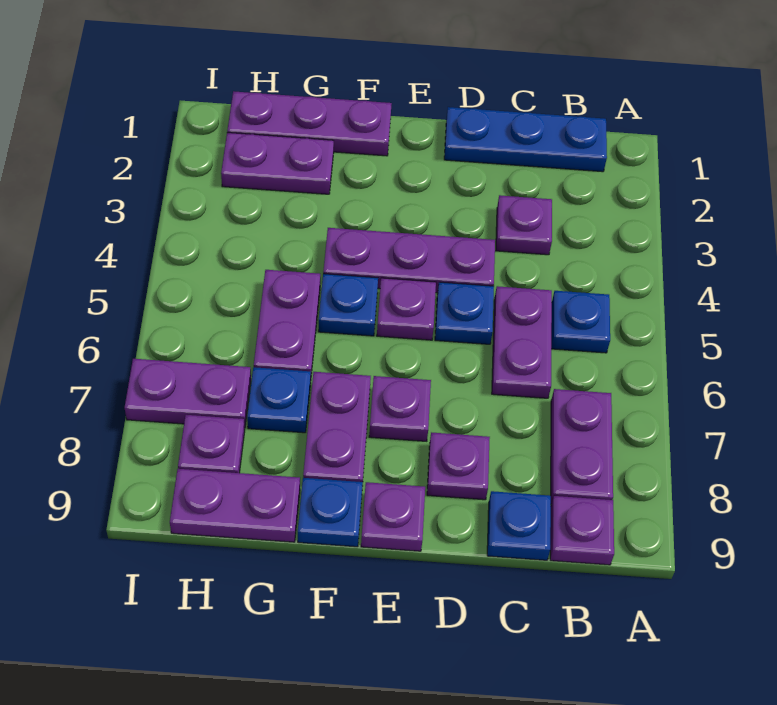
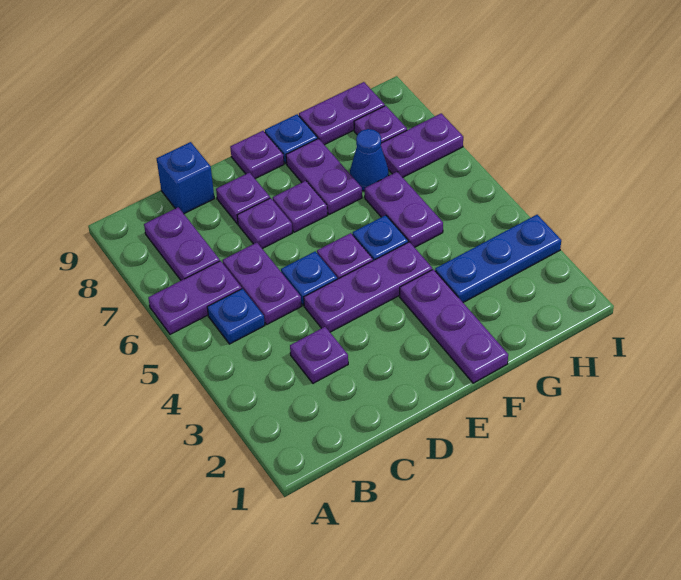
blue 1x3 plate [444,107,607,172] -> blue 1x3 plate moved to [435,215,561,302]
purple 1x1 plate [550,496,614,565] -> purple 1x1 plate moved to [237,198,292,249]
blue 1x1 plate [487,491,551,560] -> blue 1x1 brick [157,142,214,214]
purple 1x3 plate [227,91,392,156] -> purple 1x3 plate turned to [400,269,508,383]
purple 1x2 plate [221,133,334,194] -> purple 1x2 plate moved to [148,261,242,334]
blue 1x1 plate [247,367,311,433] -> blue 1x1 cone [350,129,389,191]

